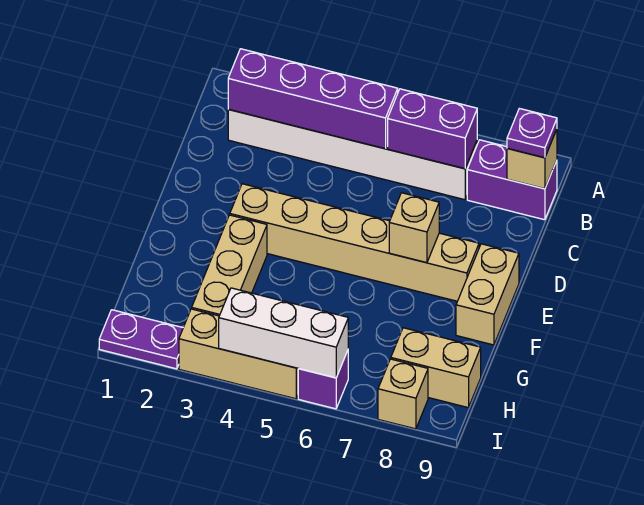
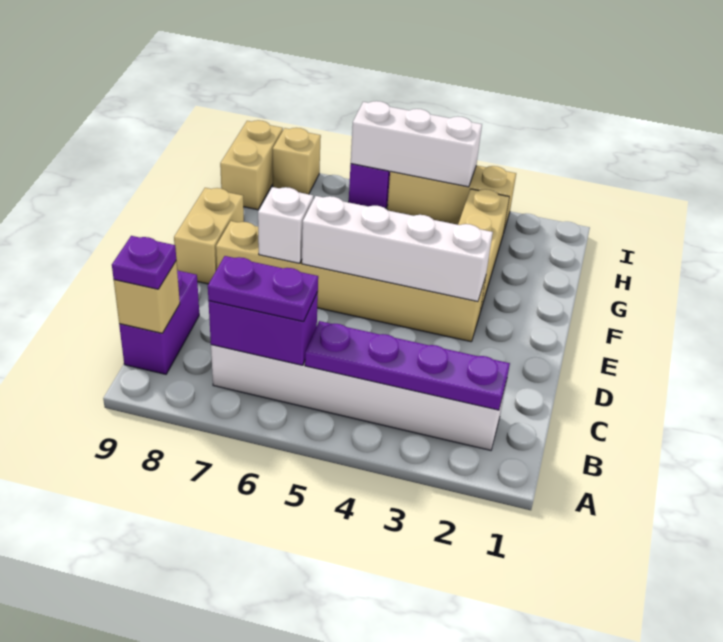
purple 1x4 brick [228,49,398,149] -> purple 1x4 plate [305,321,510,410]
purple 1x2 brick [467,140,557,220] -> purple 1x2 brick turned to [119,270,199,374]
none -> white 1x4 brick [302,196,493,301]
tan 1x1 brick [389,193,439,263] -> white 1x1 brick [258,187,313,263]
tan 1x2 brick [391,328,481,407] -> tan 1x2 brick turned to [220,120,283,210]
purple 1x2 plate [99,310,183,369] -> purple 1x2 plate moved to [208,256,318,322]

